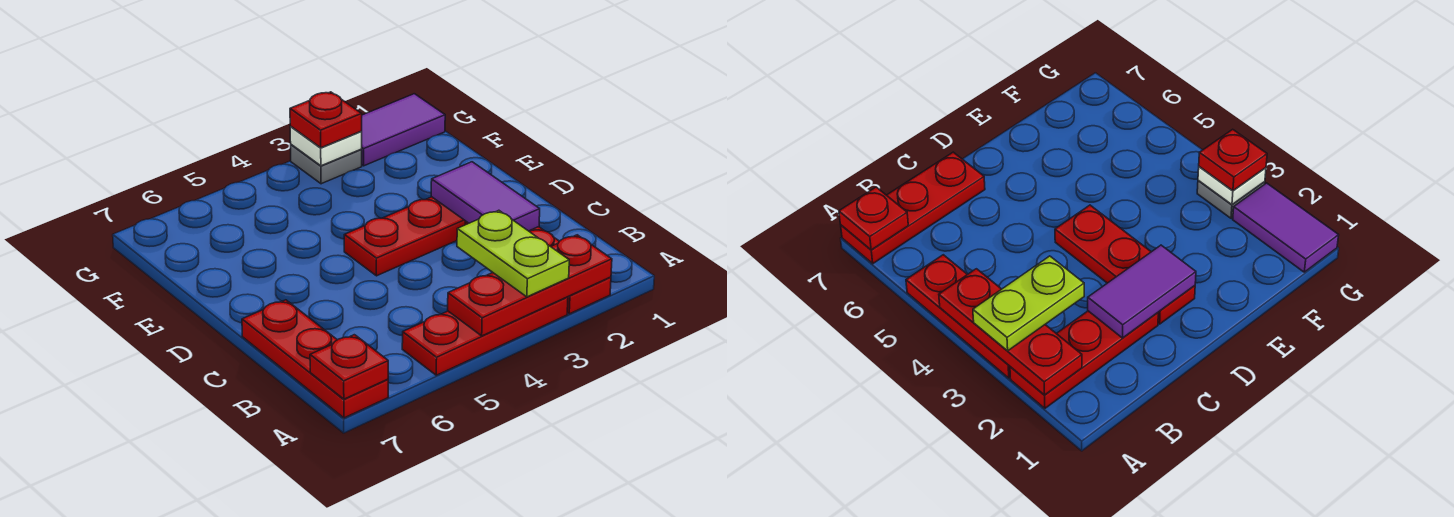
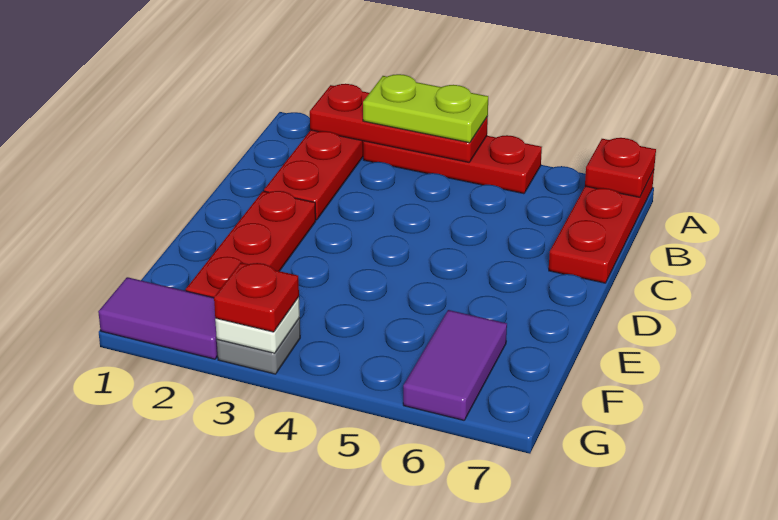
lime 1x2 plate [457,210,569,297] -> lime 1x2 plate turned to [363,74,488,143]
purple 1x2 tile [431,162,540,231] -> purple 1x2 tile moved to [403,310,507,420]
red 1x3 plate [344,197,466,276] -> red 1x3 plate turned to [186,191,316,298]

